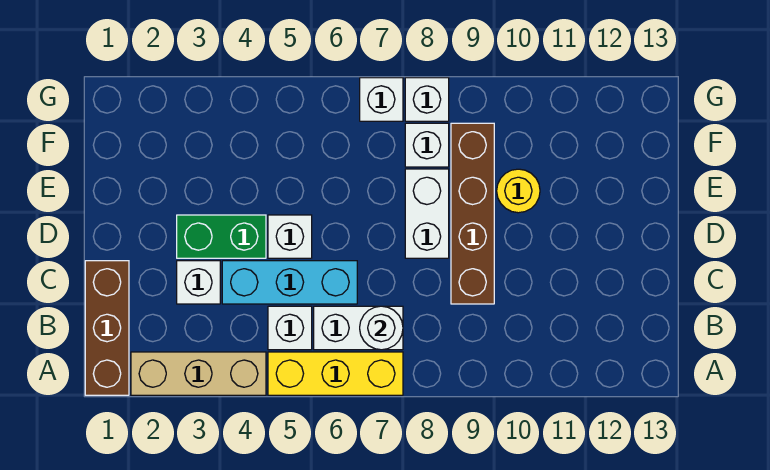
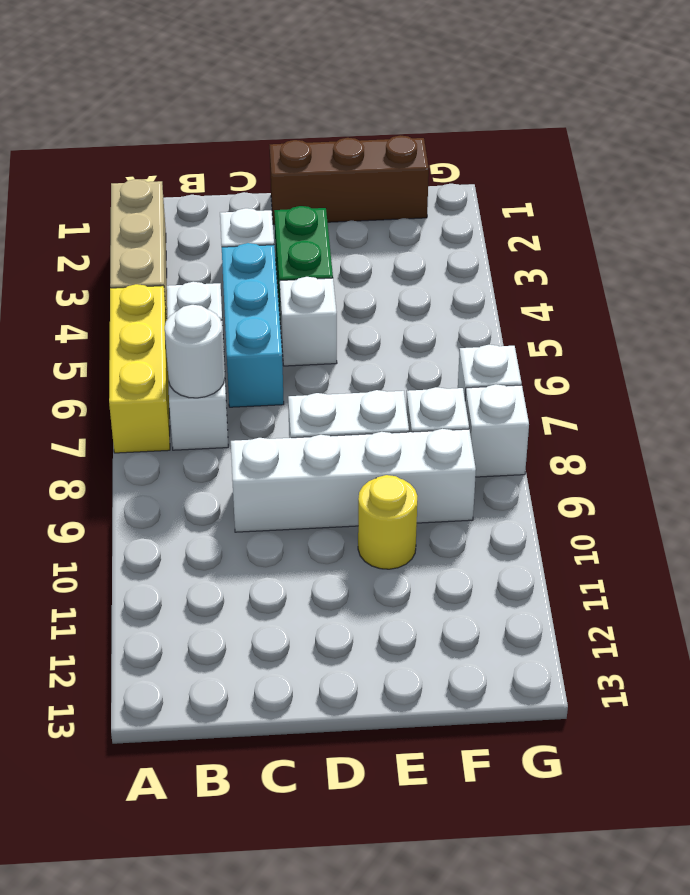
brown 1x3 brick [85,261,129,395] -> brown 1x3 brick moved to [270,135,429,225]
brown 1x4 brick [451,123,494,304] -> white 1x4 brick [231,429,476,532]

